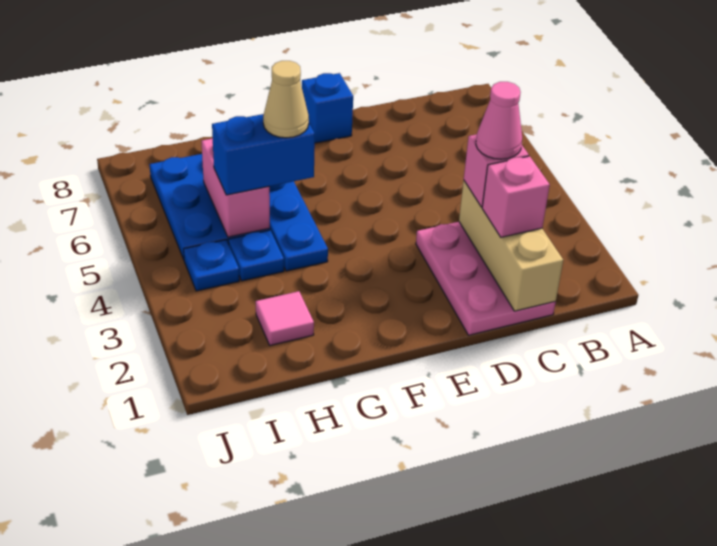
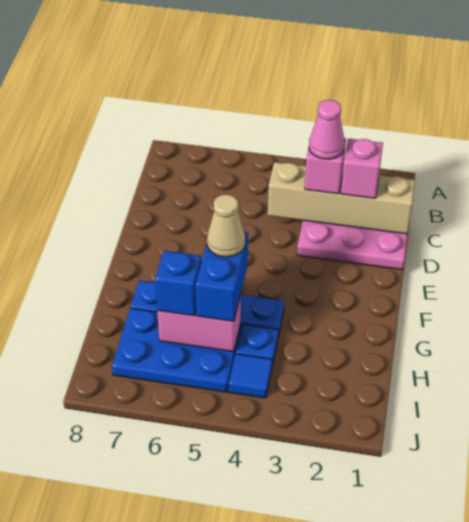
tan 1x3 brick [459,180,563,311] -> tan 1x4 brick [268,162,415,234]
blue 1x1 brick [302,73,353,143] -> blue 1x1 brick moved to [155,251,201,316]
pink 1x1 tile [256,291,314,345] -> none
blue 1x1 plate [184,240,239,291] -> blue 1x1 tile [229,354,272,398]

